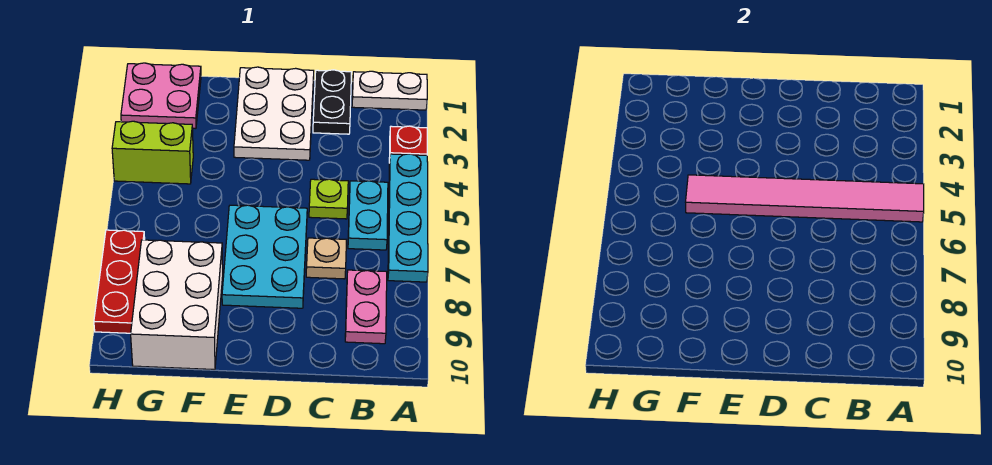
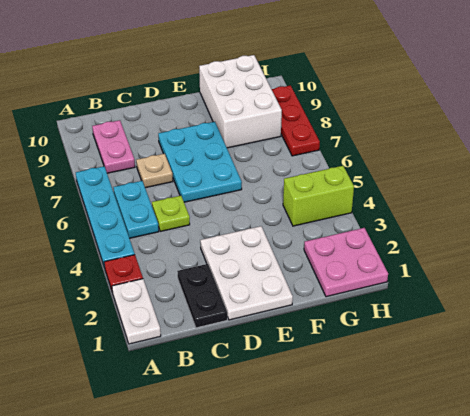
white 1x2 plate [352,71,427,110] -> white 1x2 plate turned to [112,279,161,344]
pink 1x6 tile [686,175,924,222] -> none

